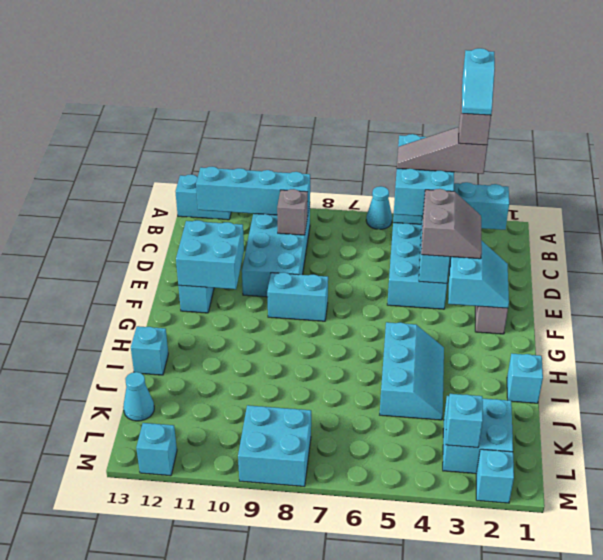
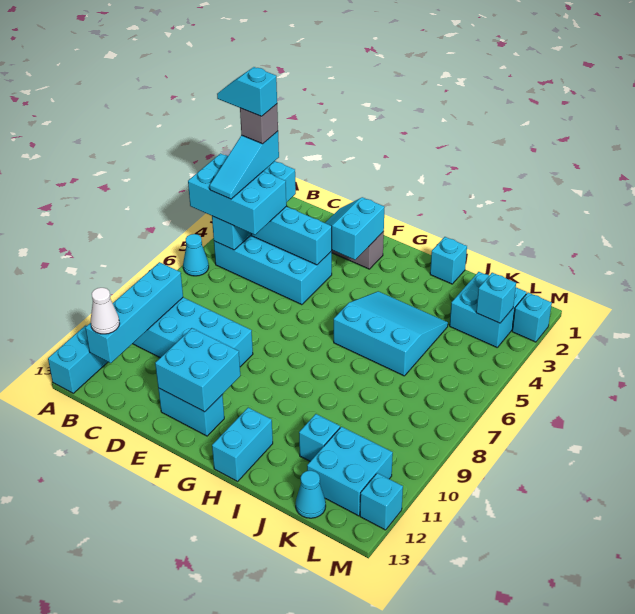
cyan 1x2 slope [462,48,495,115] -> cyan 1x2 slope turned to [217,67,277,116]
grey 1x3 slope [397,127,487,174] -> cyan 1x3 slope [210,131,279,199]
none -> white 1x1 cone [91,288,120,334]
grey 1x1 brick [277,189,308,235] -> none
grey 2x2 slope [421,189,482,259] -> none
cyan 2x2 slope [448,240,509,308] -> cyan 2x2 slope turned to [325,197,385,260]
cyan 1x2 brick [267,272,328,321] -> cyan 1x2 brick moved to [212,408,273,481]
cyan 2x3 slope [380,322,444,420] -> cyan 3x3 slope [334,291,448,376]
cyan 1x1 brick [131,326,168,375] -> cyan 1x1 brick moved to [299,414,340,461]
cyan 2x2 brick [238,405,311,486] -> cyan 2x2 brick moved to [307,427,393,516]

